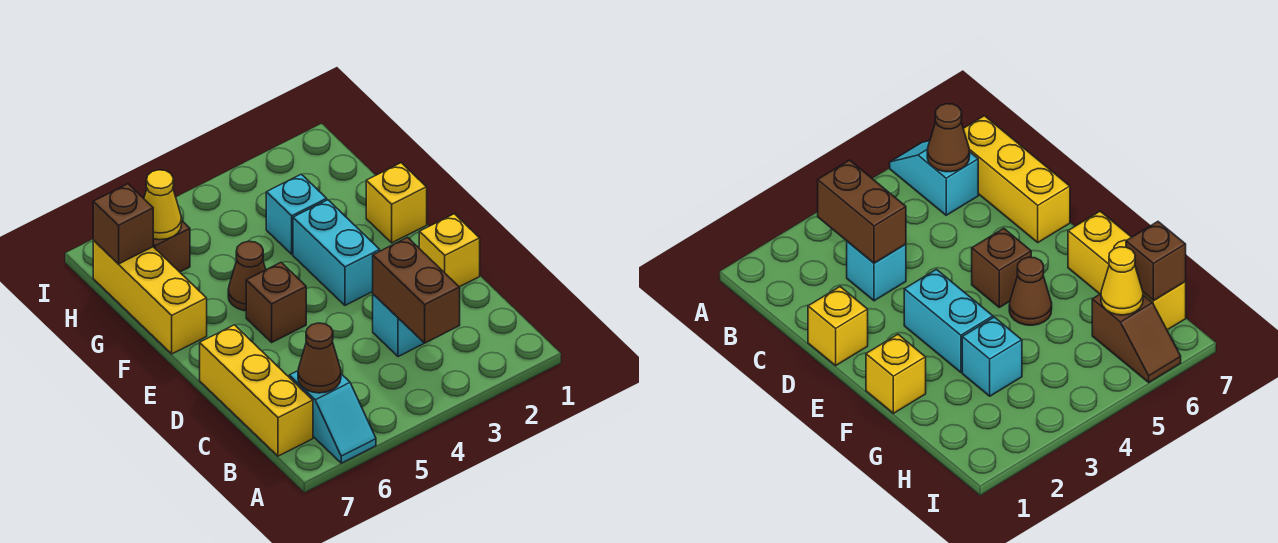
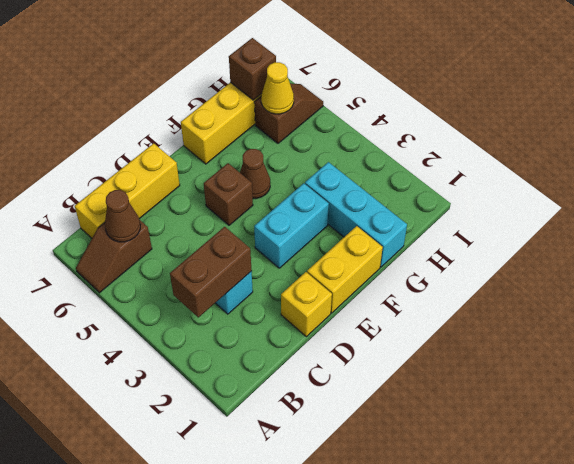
cyan 1x2 slope [289,371,376,463] -> brown 1x2 slope [76,220,152,293]
yellow 1x1 brick [366,163,427,243] -> yellow 1x2 brick [307,226,383,313]
cyan 1x1 brick [266,174,327,254] -> cyan 1x3 brick [305,162,407,267]

